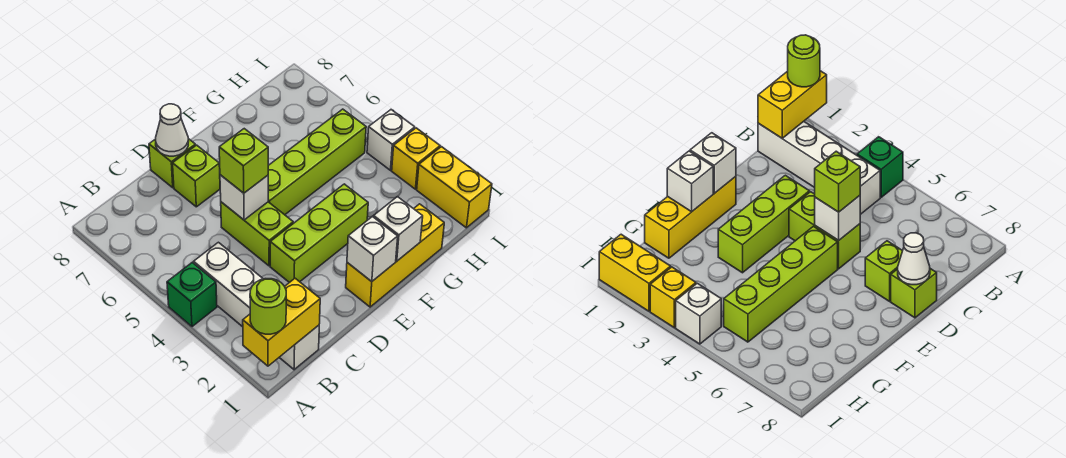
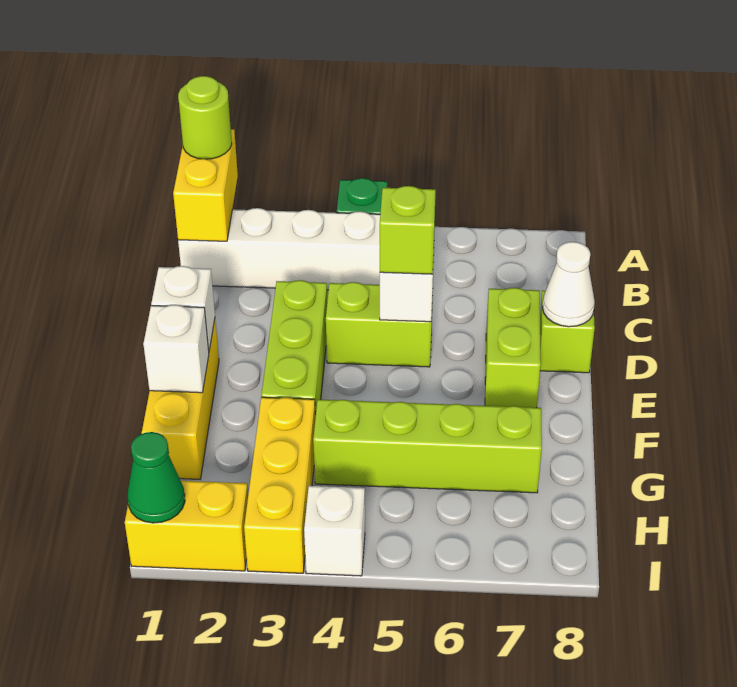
lime 1x1 brick [173,145,220,207] -> lime 1x2 brick [485,288,541,408]
lime 1x4 brick [268,109,366,215] -> lime 1x4 brick turned to [313,399,542,493]
none -> green 1x1 cone [128,432,185,523]
yellow 1x1 brick [392,128,440,189] -> yellow 1x3 brick [244,397,315,573]

